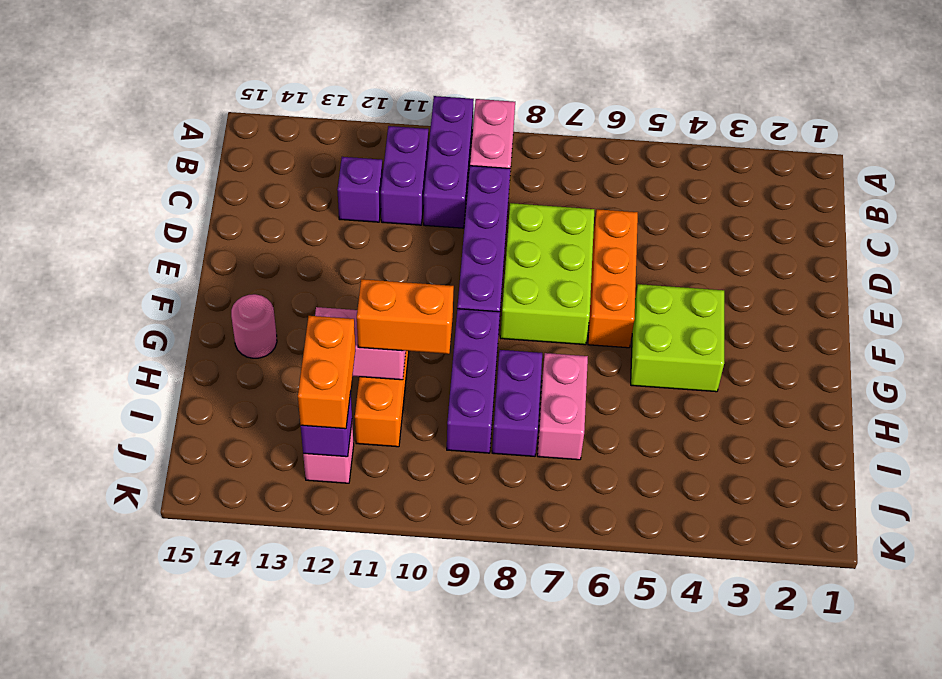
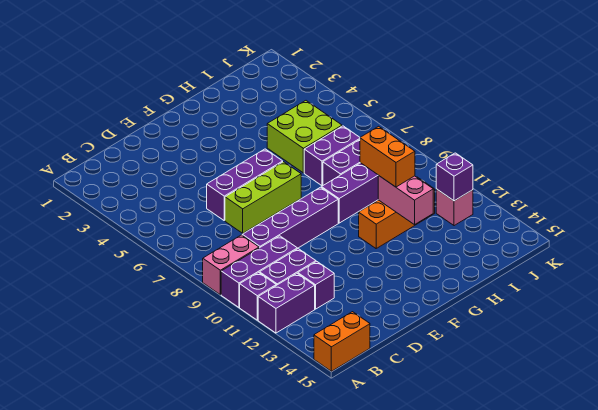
none -> purple 1x1 brick [240,272,276,320]
none -> purple 1x2 brick [258,273,315,333]
orange 1x3 brick [588,209,638,348] -> purple 1x3 brick [207,149,283,220]
lime 2x3 brick [500,203,594,345] -> lime 1x3 brick [225,162,301,233]
lime 2x2 brick [631,284,724,392] -> lime 2x2 brick moved to [267,101,342,173]
pink 1x1 round brick [231,294,277,358] -> none
pink 1x2 brick [537,353,588,460] -> purple 1x2 brick [304,126,360,186]
orange 1x2 brick [298,316,355,429] -> orange 1x2 brick moved to [314,312,370,371]

